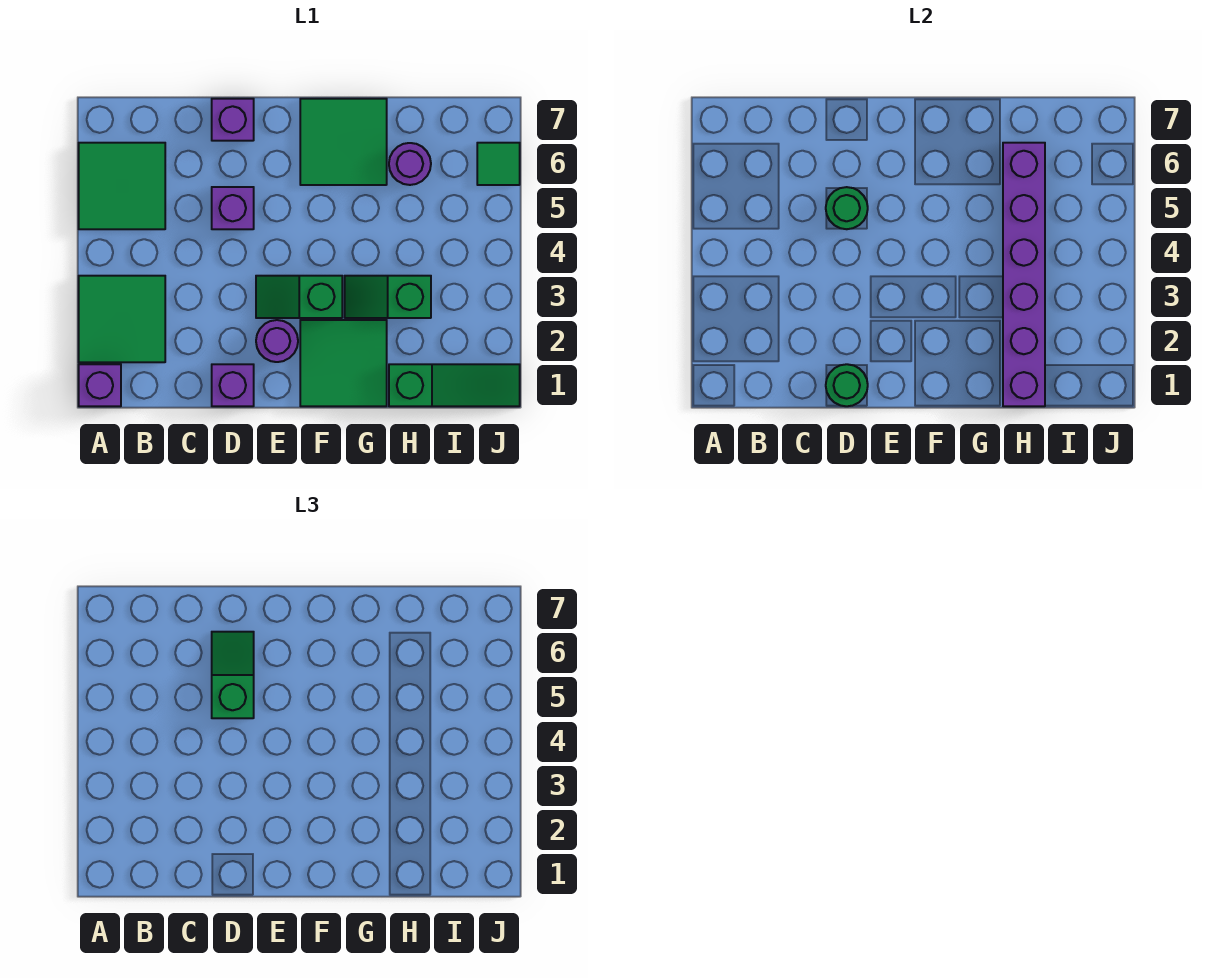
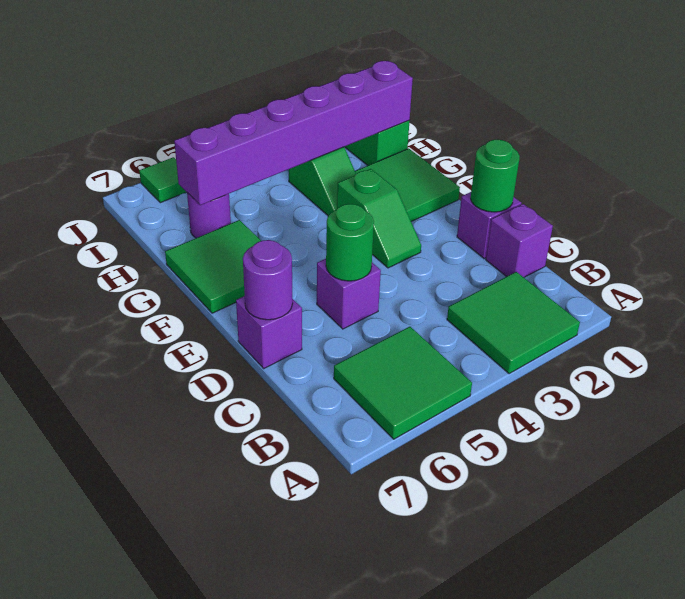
purple 1x1 brick [79,364,121,406] -> purple 1x1 brick moved to [486,204,553,277]
green 1x2 slope [212,632,254,718] -> none
purple 1x1 round brick [256,320,298,362] -> purple 1x1 round brick moved to [243,240,293,320]

